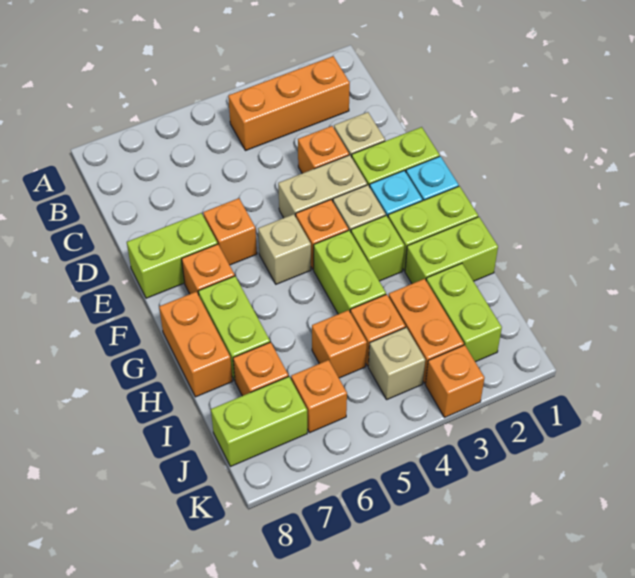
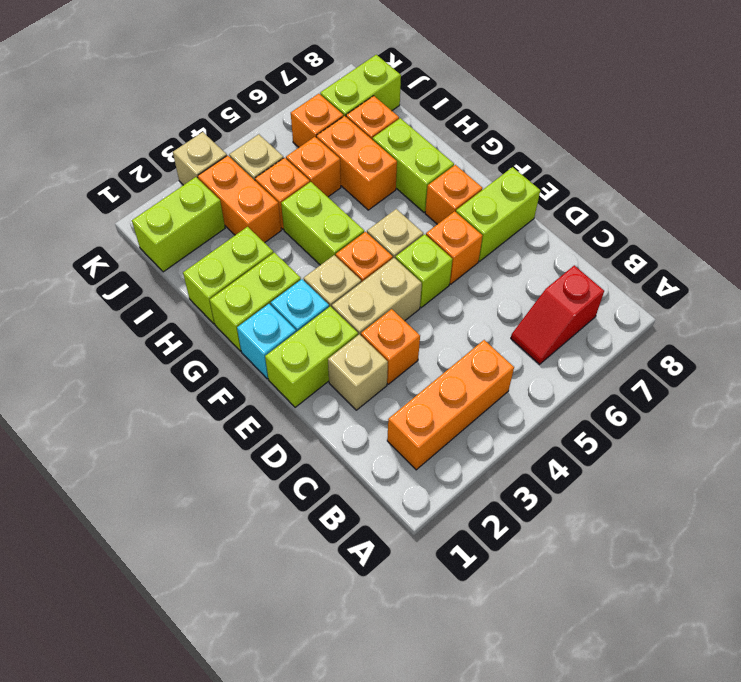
none -> red 1x2 slope [511,265,604,364]
lime 1x1 brick [351,216,404,281] -> lime 1x1 brick moved to [395,234,453,308]
orange 1x2 brick [159,292,232,397] -> orange 1x2 brick moved to [316,116,397,210]
lime 1x2 brick [426,263,502,362] -> lime 1x2 brick turned to [132,177,225,272]
orange 1x1 brick [426,345,484,418] -> tan 1x1 brick [173,132,227,185]

